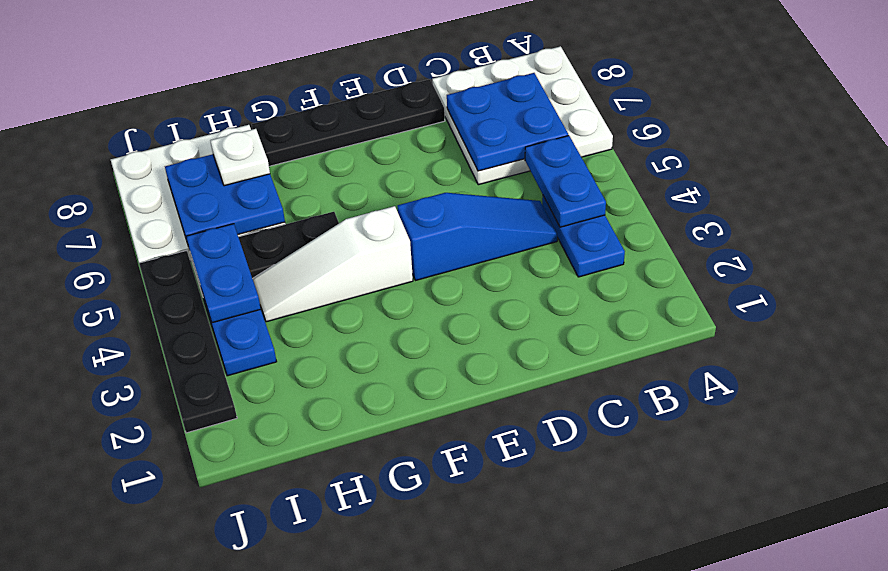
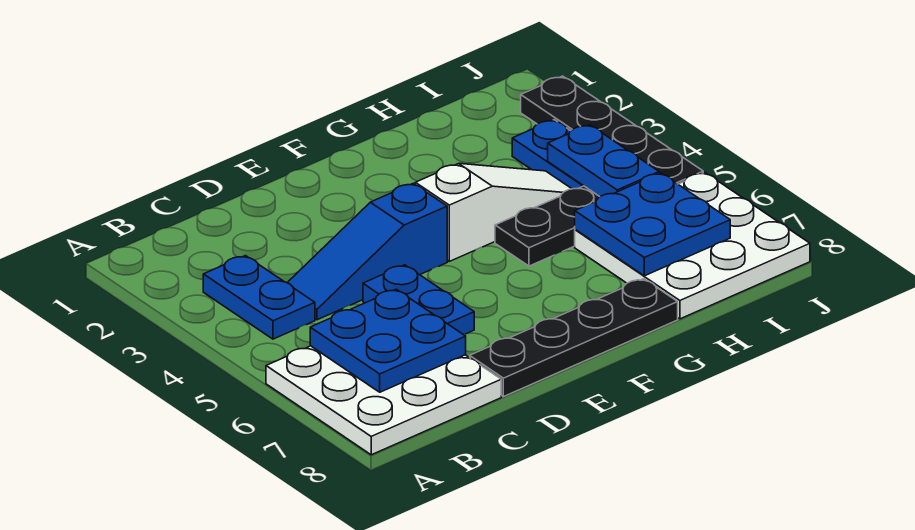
blue 1x2 plate [525,136,606,227] -> blue 1x2 plate moved to [363,265,474,334]
white 1x1 plate [210,129,270,186] -> none

